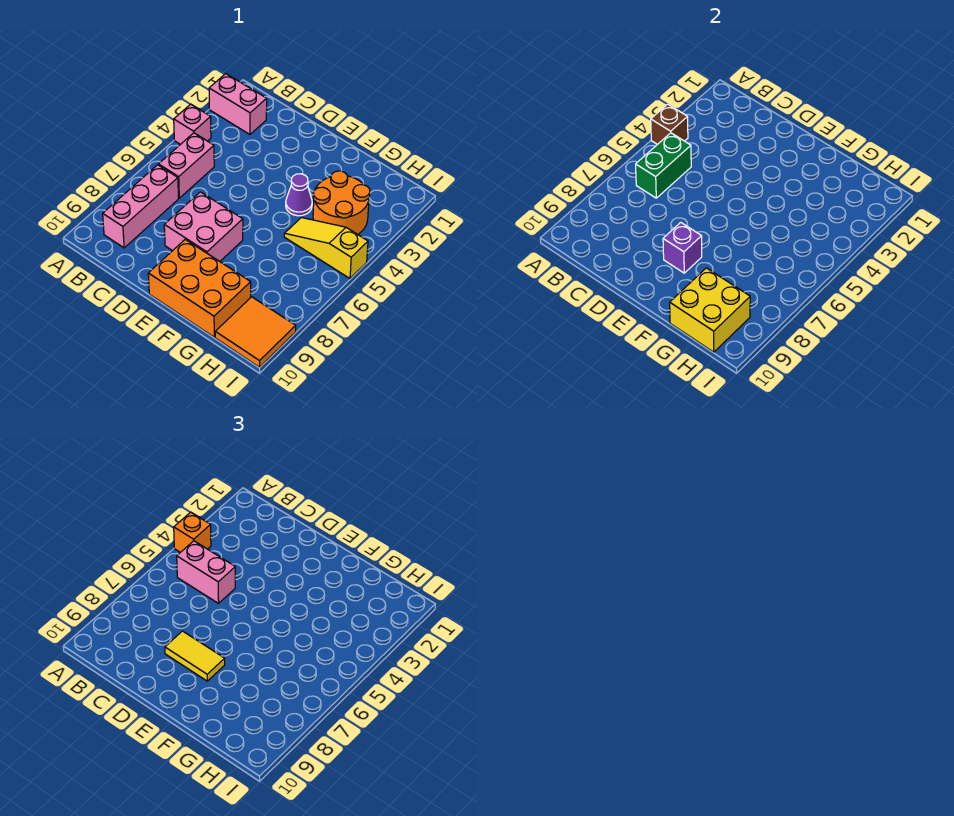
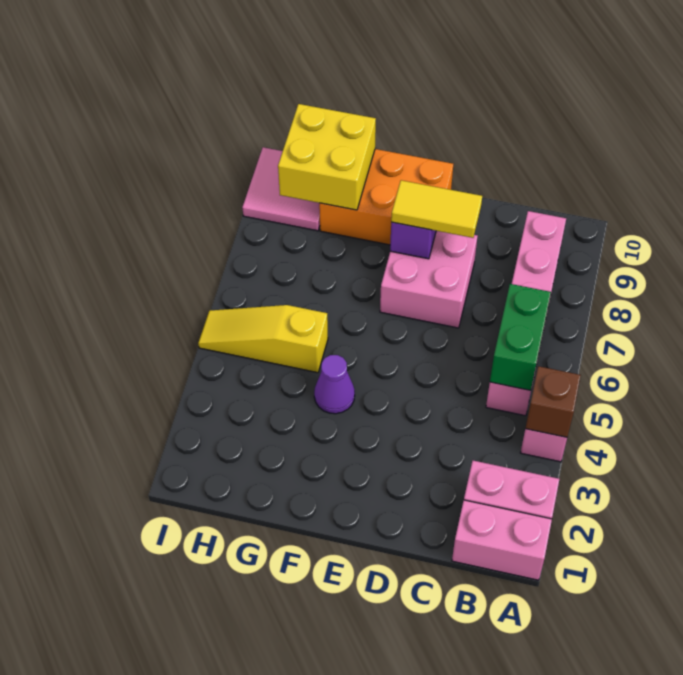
orange 1x1 brick [174,512,211,552] -> none
pink 1x2 brick [177,541,235,603] -> pink 1x2 brick moved to [452,500,552,580]
orange 2x2 round brick [313,171,370,234] -> none
yellow 1x3 slope [284,218,368,278] -> yellow 1x3 slope turned to [198,305,328,373]
orange 2x2 tile [215,297,296,367] -> pink 2x2 tile [242,147,320,231]

